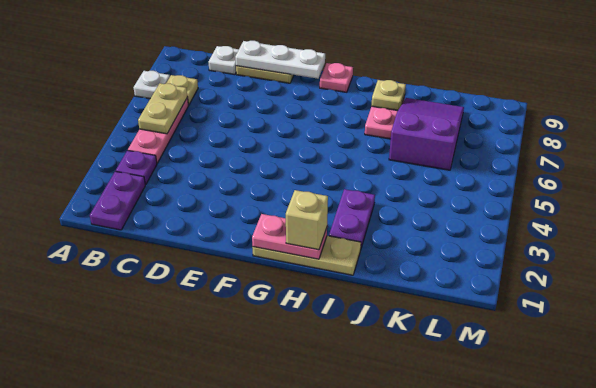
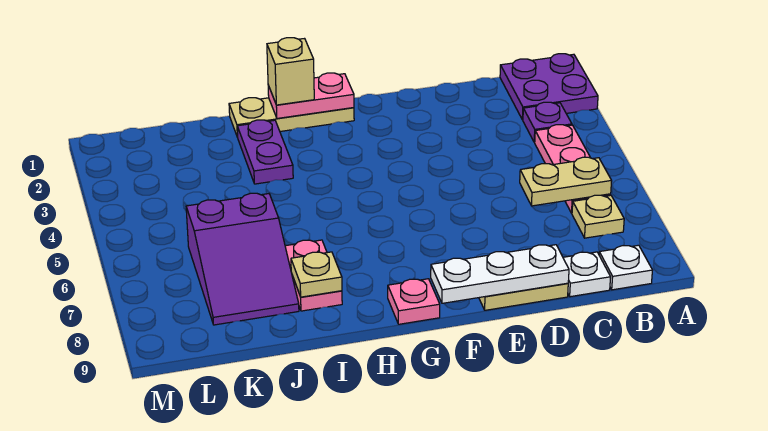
white 1x1 plate [134,71,170,99] -> white 1x1 plate moved to [599,245,653,290]
purple 1x2 plate [90,171,145,230] -> purple 2x2 plate [500,54,598,120]
tan 1x2 plate [138,83,187,134] -> tan 1x2 plate turned to [520,157,612,206]

